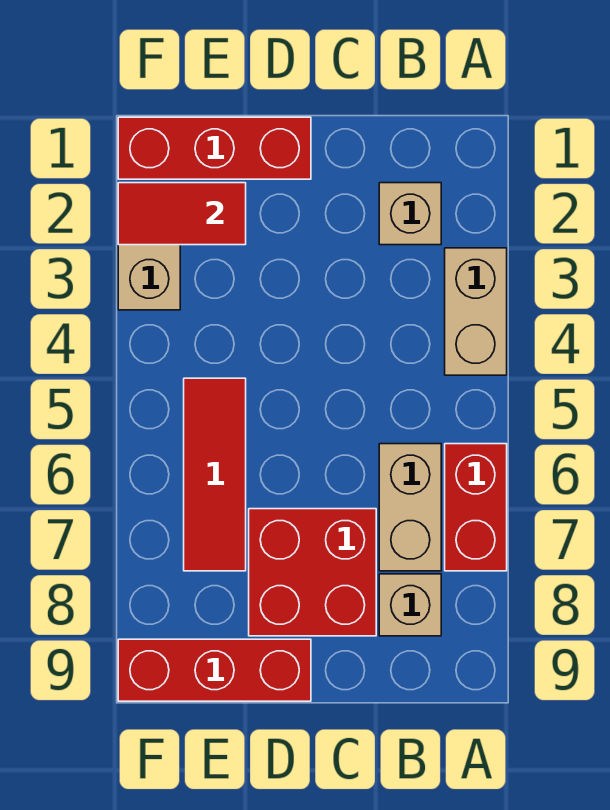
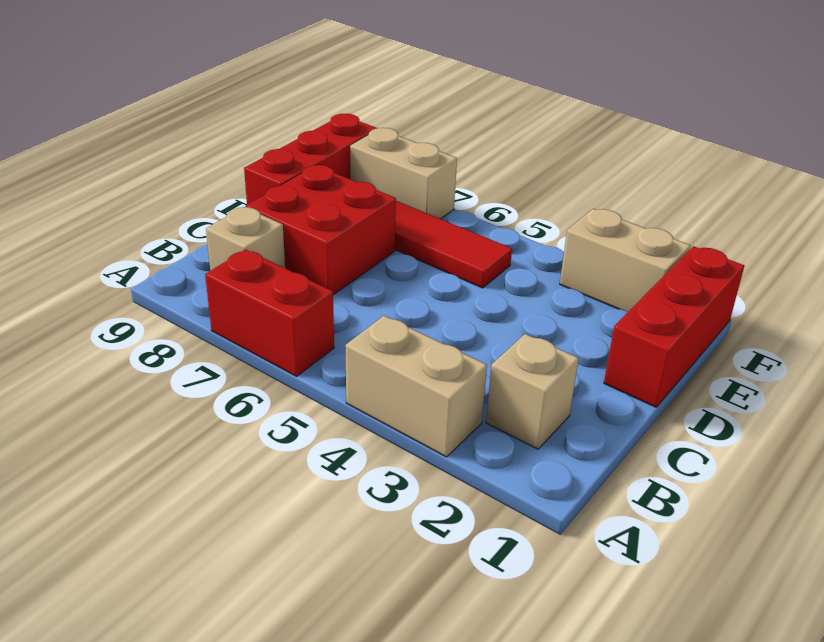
tan 1x2 brick [379,444,441,571] -> tan 1x2 brick moved to [350,128,457,219]
red 1x2 tile [118,183,246,245] -> none

